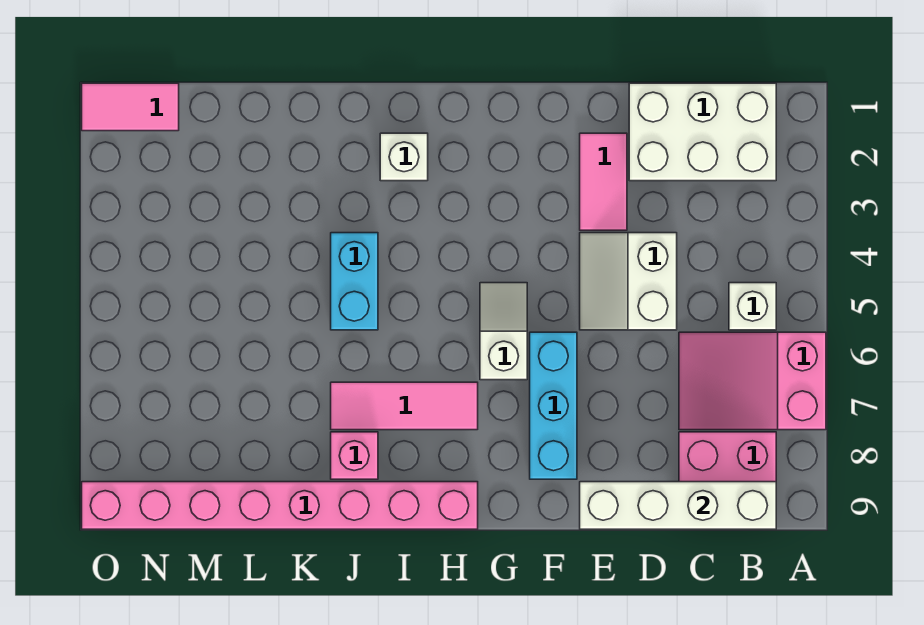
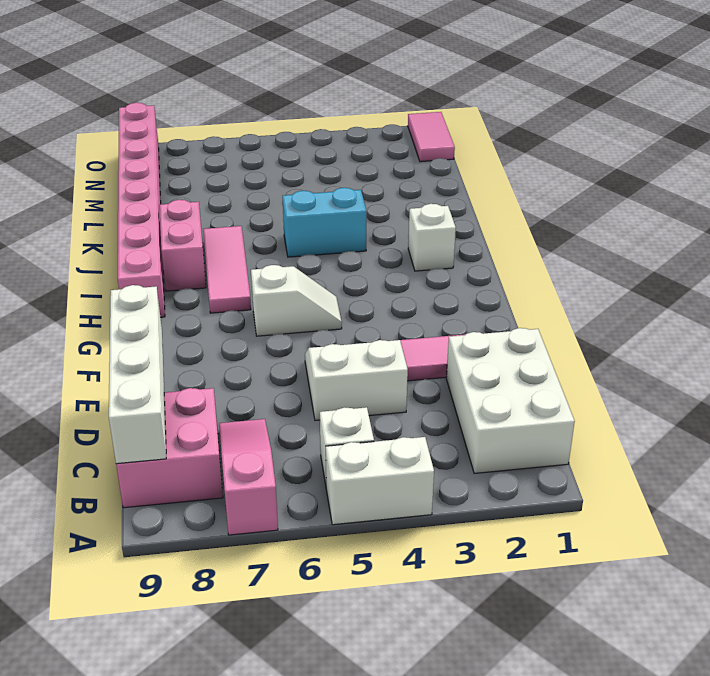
none -> white 1x2 brick [326,437,434,525]
pink 2x3 slope [679,332,826,430] -> pink 1x3 slope [219,419,278,535]
cyan 1x3 brick [530,332,577,479] -> none
pink 1x1 brick [331,432,378,479] -> pink 1x2 brick [160,200,206,291]

